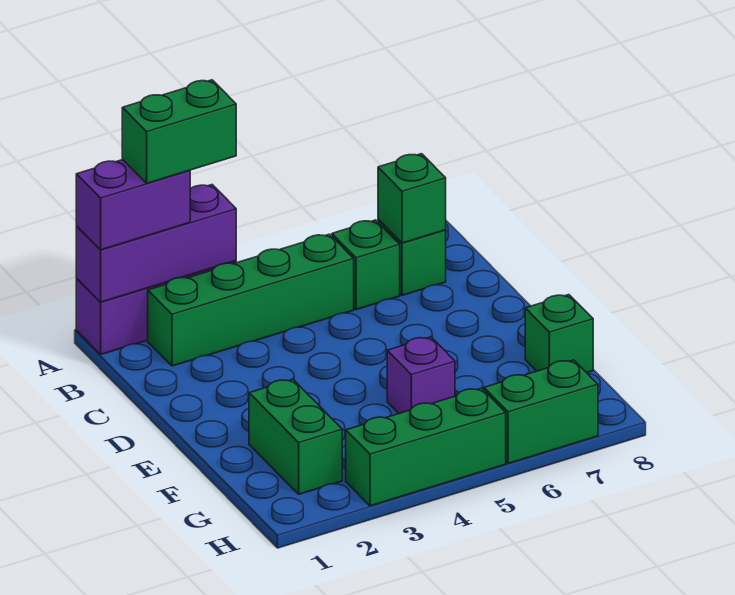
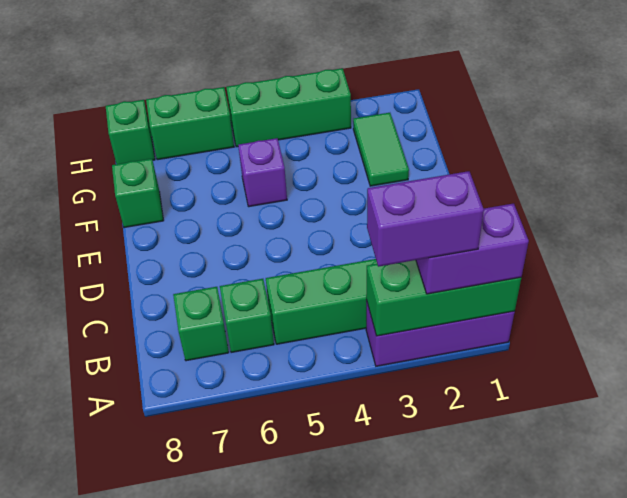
purple 1x3 brick [76,185,236,302] -> green 1x3 brick [366,260,521,336]
green 1x2 brick [122,80,236,183] -> purple 1x2 brick [367,171,484,267]
green 1x1 brick [378,154,446,243] -> green 1x1 brick moved to [106,100,155,164]
green 1x2 brick [249,379,342,494] -> green 1x2 tile [353,113,409,186]

